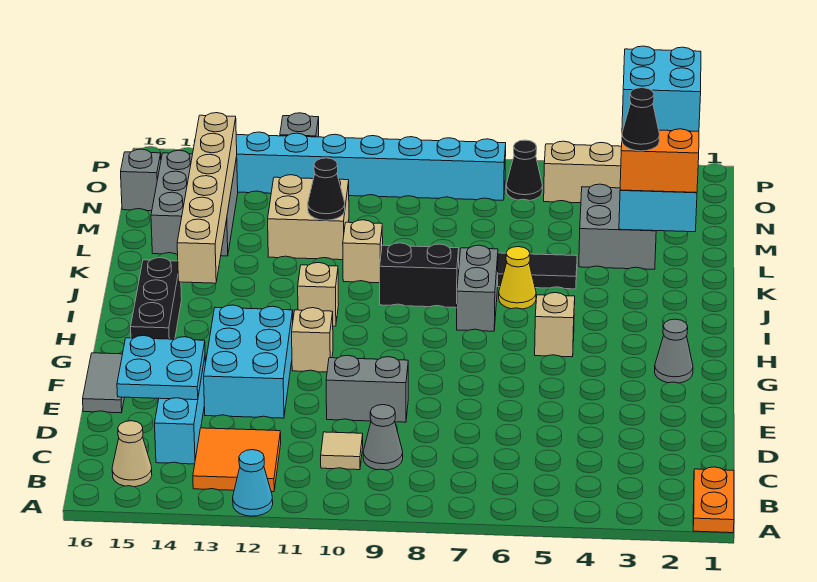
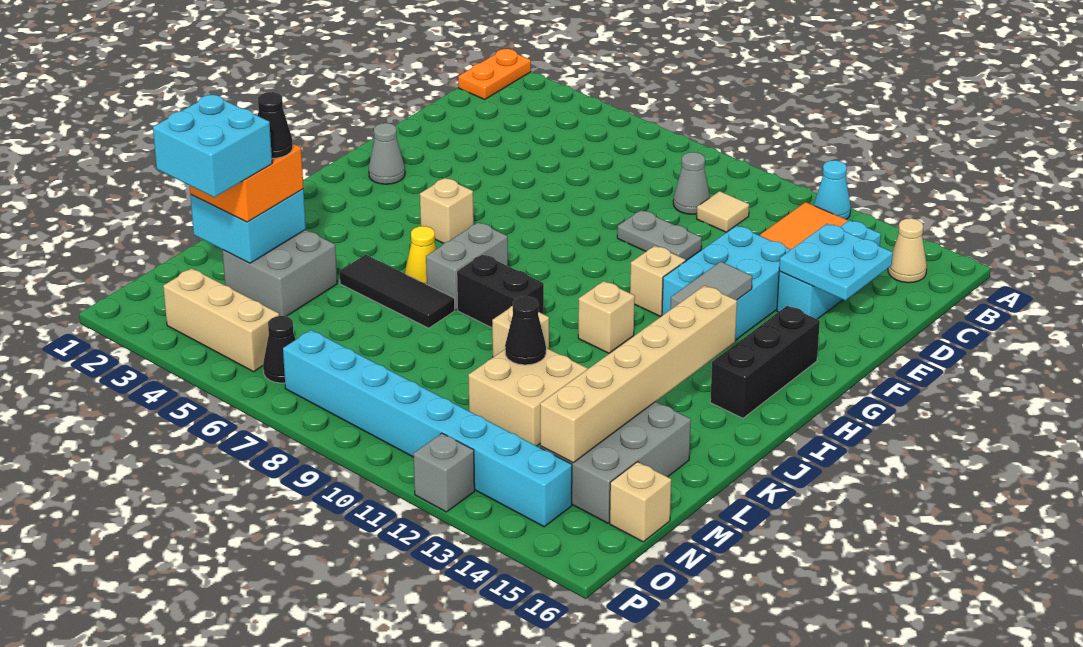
grey 1x2 brick [326,355,408,422] -> grey 1x2 plate [617,210,702,261]
grey 1x2 tile [83,353,124,413] -> grey 1x2 tile moved to [670,262,752,310]
grey 1x1 brick [121,149,161,211] -> tan 1x1 brick [610,462,671,542]

